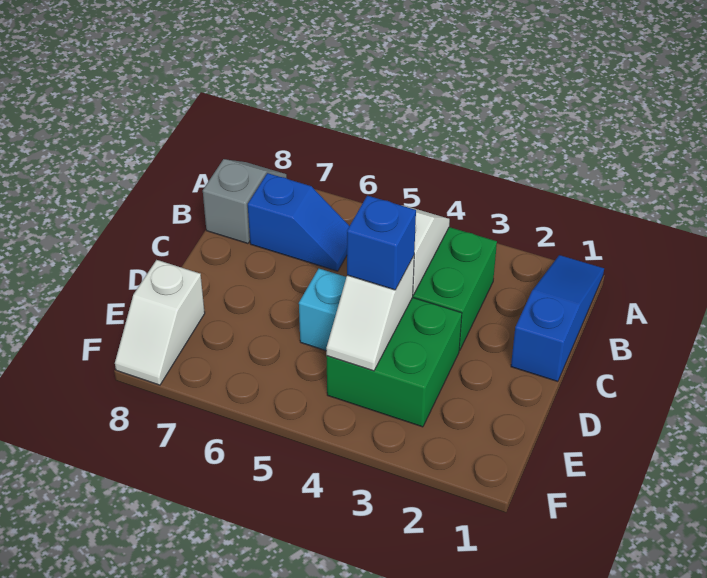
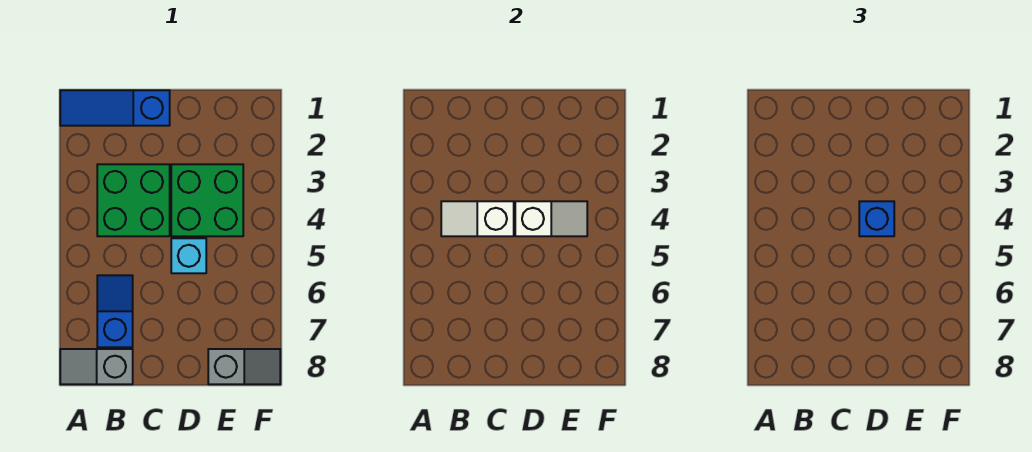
white 1x2 slope [115,260,205,385] -> grey 1x2 slope [208,349,280,384]

